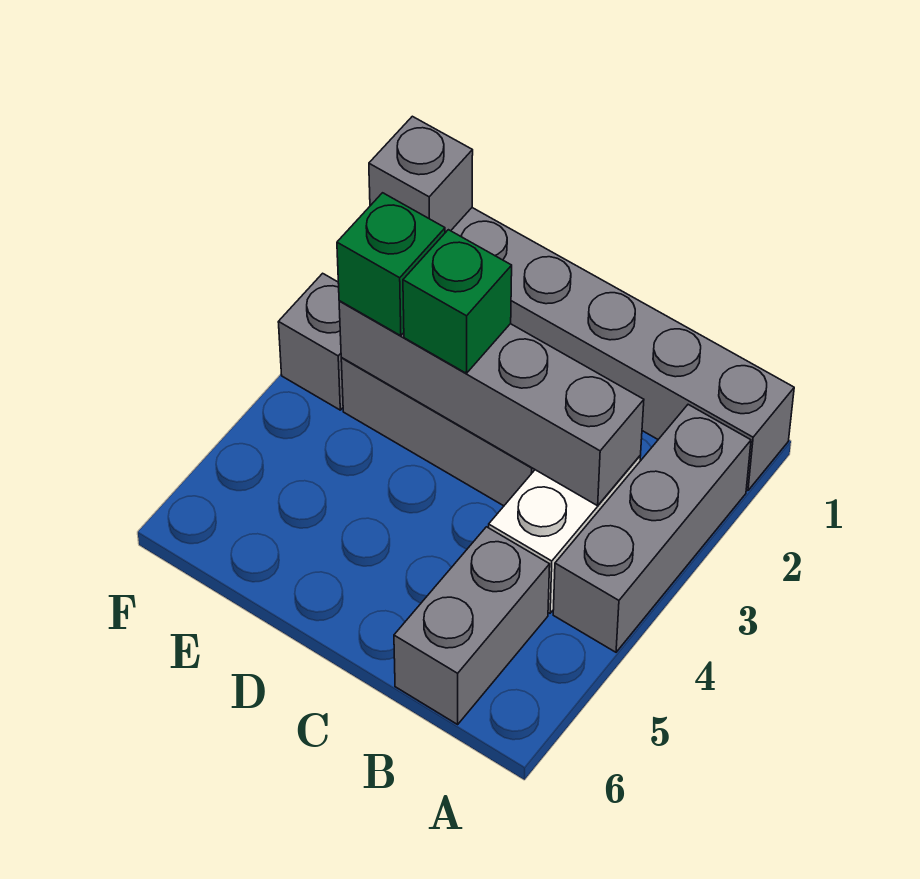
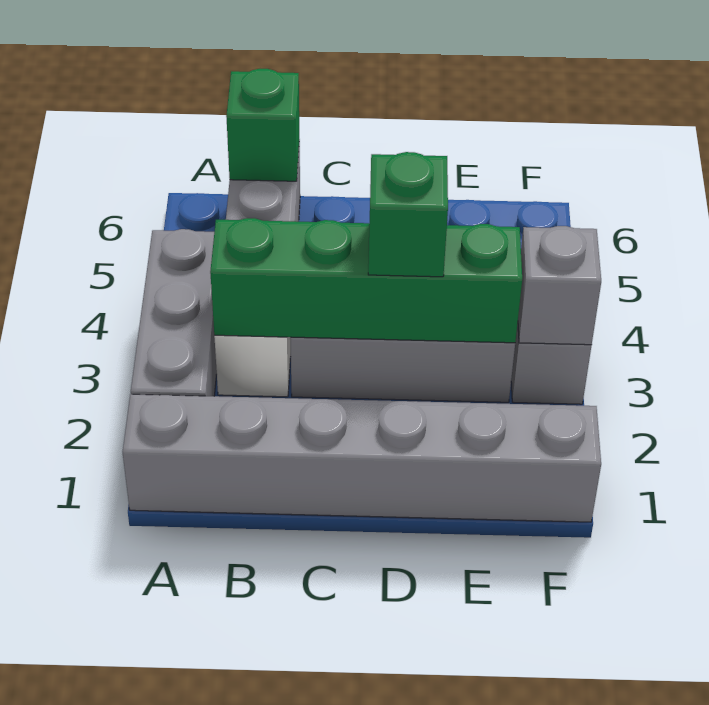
grey 1x4 brick [339,301,644,506] -> green 1x4 brick [210,218,522,343]
green 1x1 brick [337,193,445,336] -> green 1x1 brick moved to [226,69,299,181]
grey 1x1 brick [369,116,473,233] -> grey 1x1 brick moved to [518,226,601,345]

